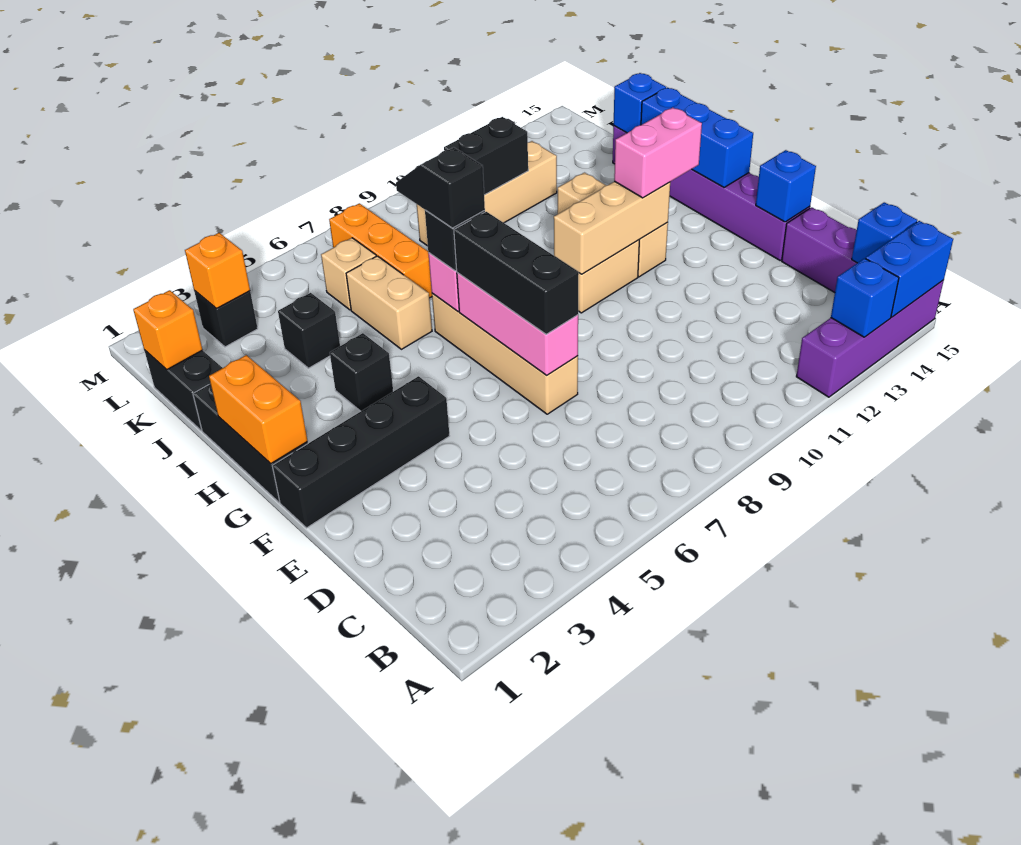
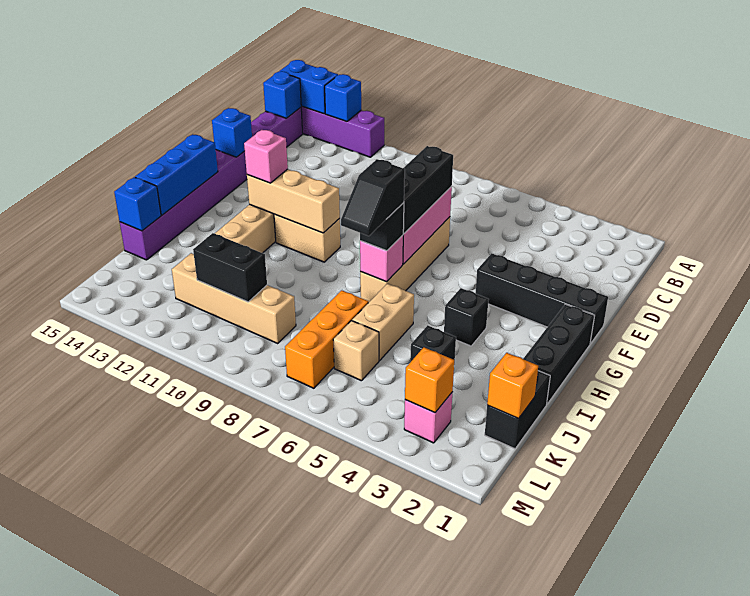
orange 1x2 brick [209,355,308,464] -> none
pink 1x2 brick [614,107,702,198] -> pink 1x1 brick [244,130,288,183]
black 1x1 brick [194,291,258,347] -> pink 1x1 brick [404,393,452,443]

